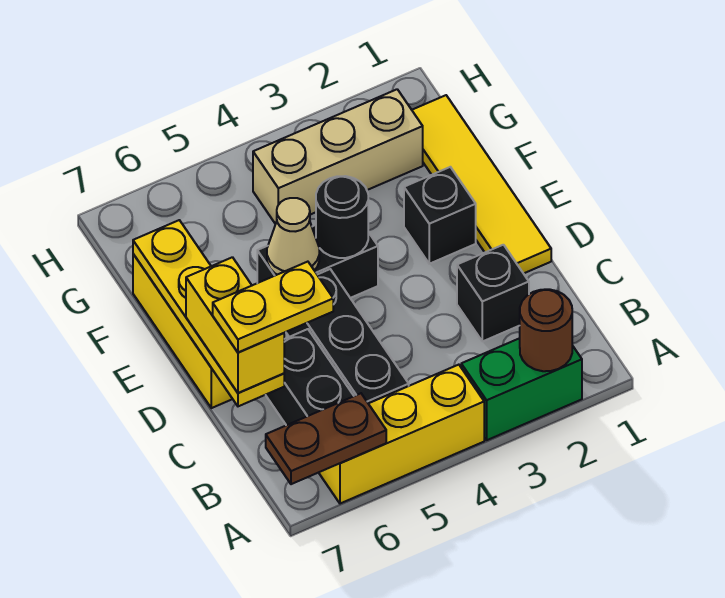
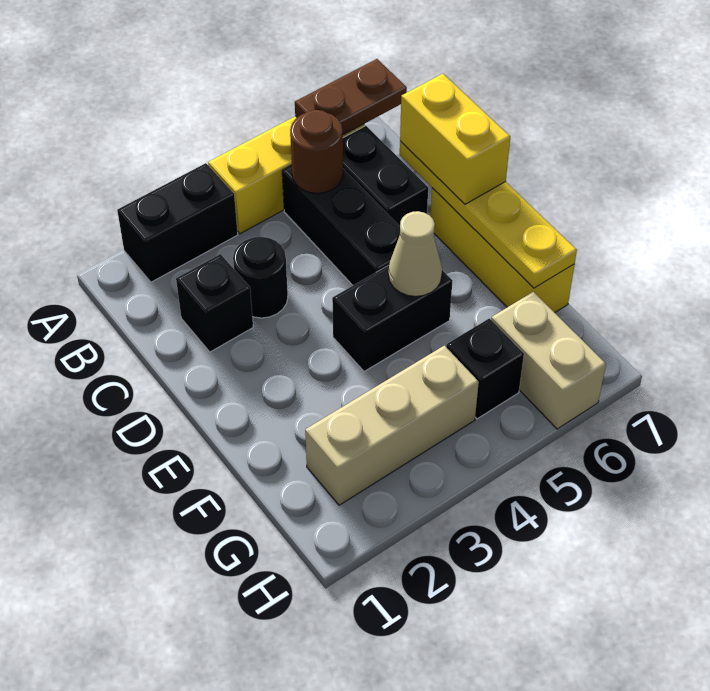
green 1x2 brick [461,338,582,440] -> black 1x2 brick [117,163,238,282]
brown 1x1 round brick [520,289,572,371] -> brown 1x1 round brick moved to [290,110,343,193]
yellow 1x2 plate [213,262,333,353] -> none
yellow 1x4 tile [412,95,551,273] -> none
black 1x1 brick [404,167,476,264] -> black 1x1 brick moved to [446,318,524,419]
black 1x1 round brick [316,176,368,258] -> black 1x1 round brick moved to [233,237,288,318]
none -> tan 1x2 brick [491,292,606,429]

